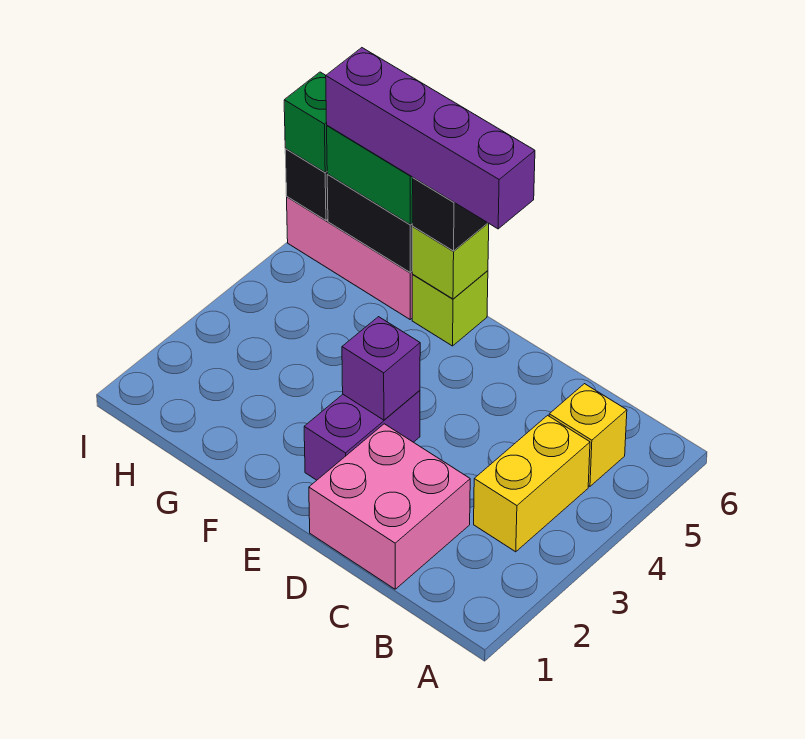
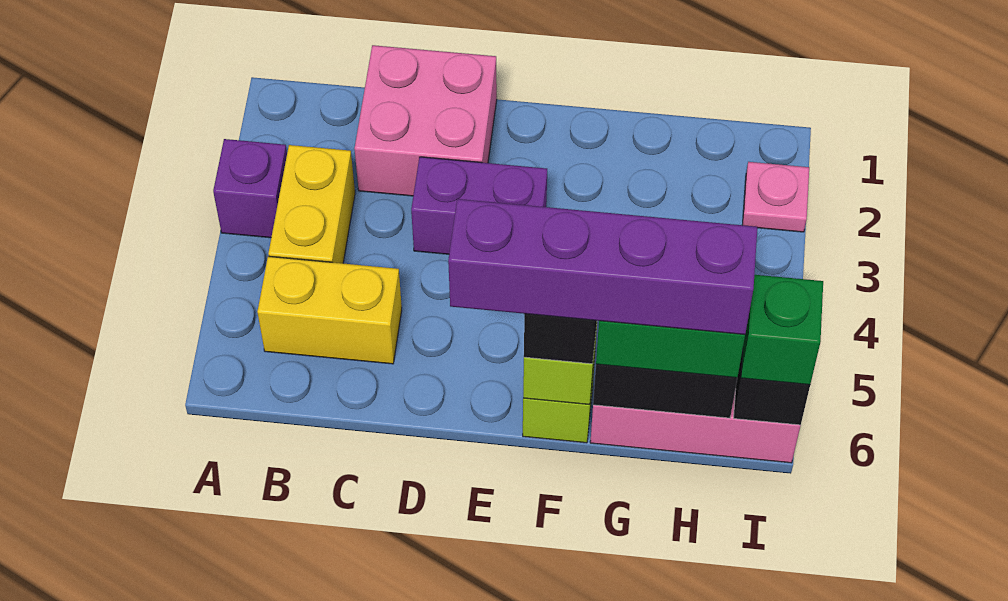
yellow 1x1 brick [549,384,627,486] -> yellow 1x2 brick [257,256,402,364]
purple 1x2 brick [304,390,420,480] -> purple 1x2 brick turned to [411,157,547,254]
purple 1x1 brick [342,317,420,420] -> purple 1x1 brick moved to [213,139,287,238]
none -> pink 1x1 plate [743,162,809,232]

